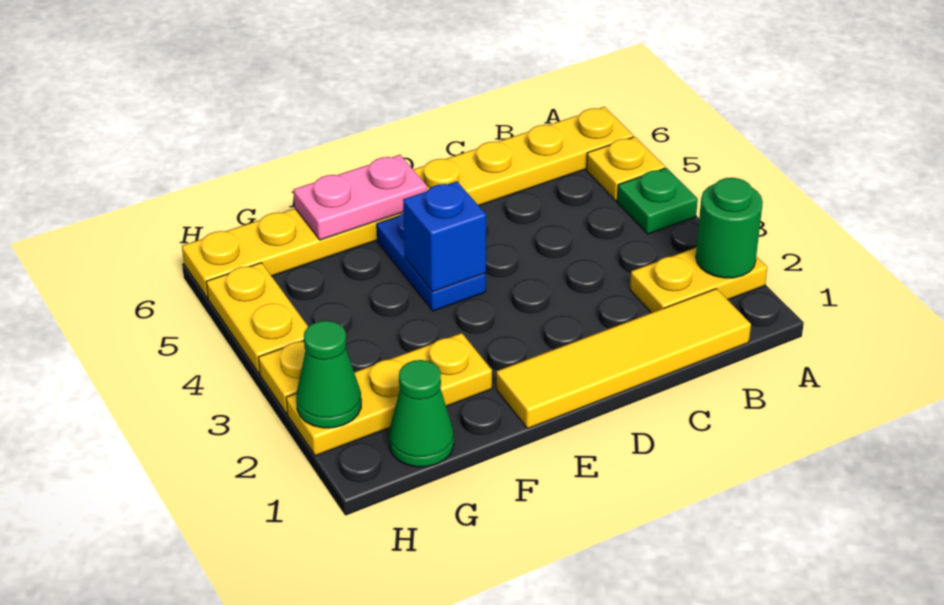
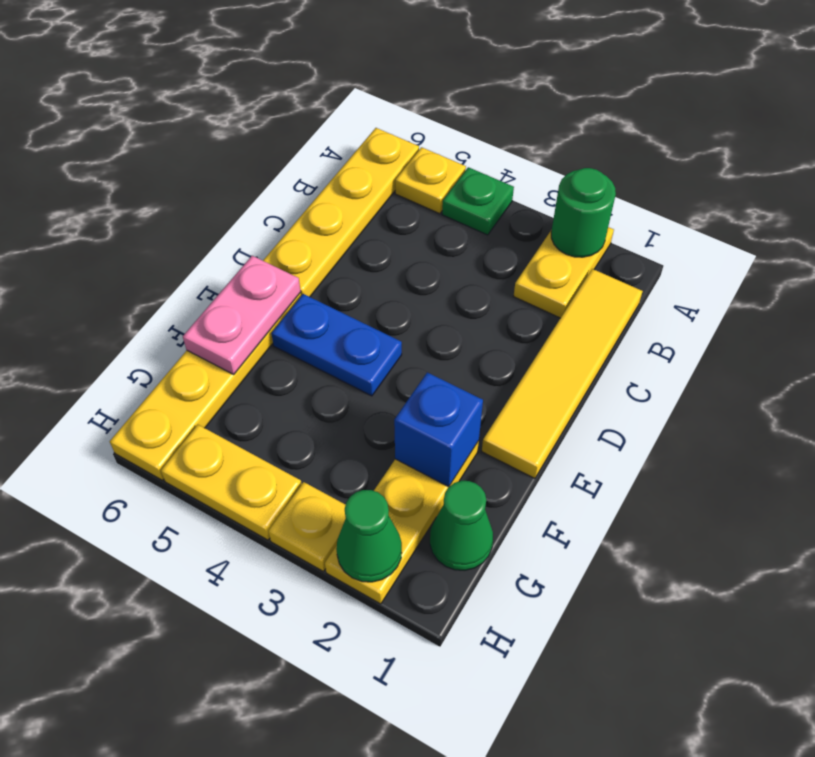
blue 1x1 brick [403,181,486,292] -> blue 1x1 brick moved to [394,372,483,487]

